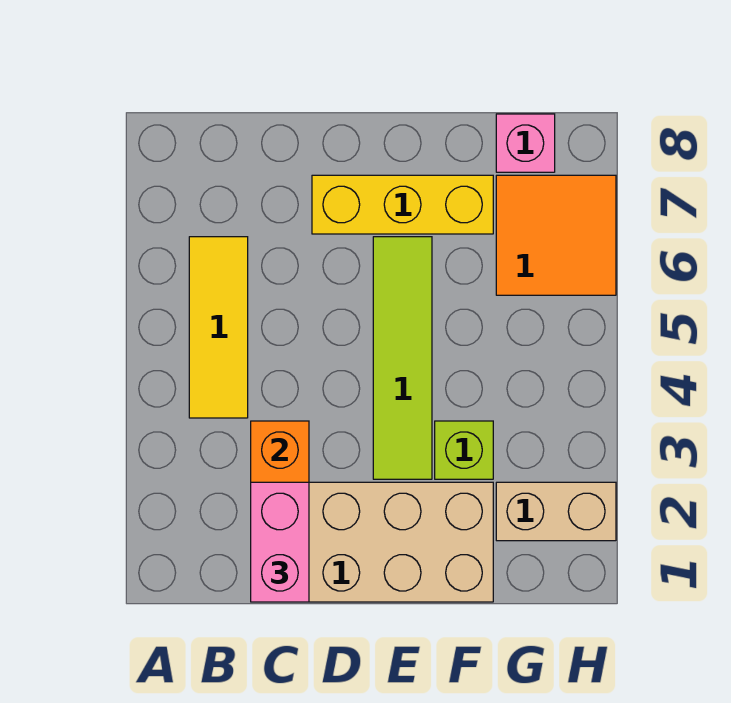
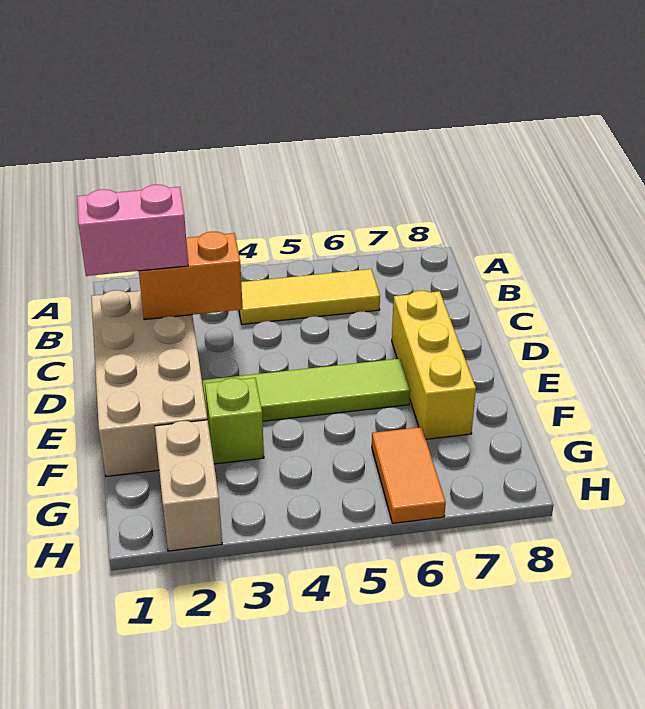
orange 2x2 tile [496,175,616,295] -> orange 1x2 tile [372,427,446,523]
pink 1x1 brick [496,114,555,172] -> none

